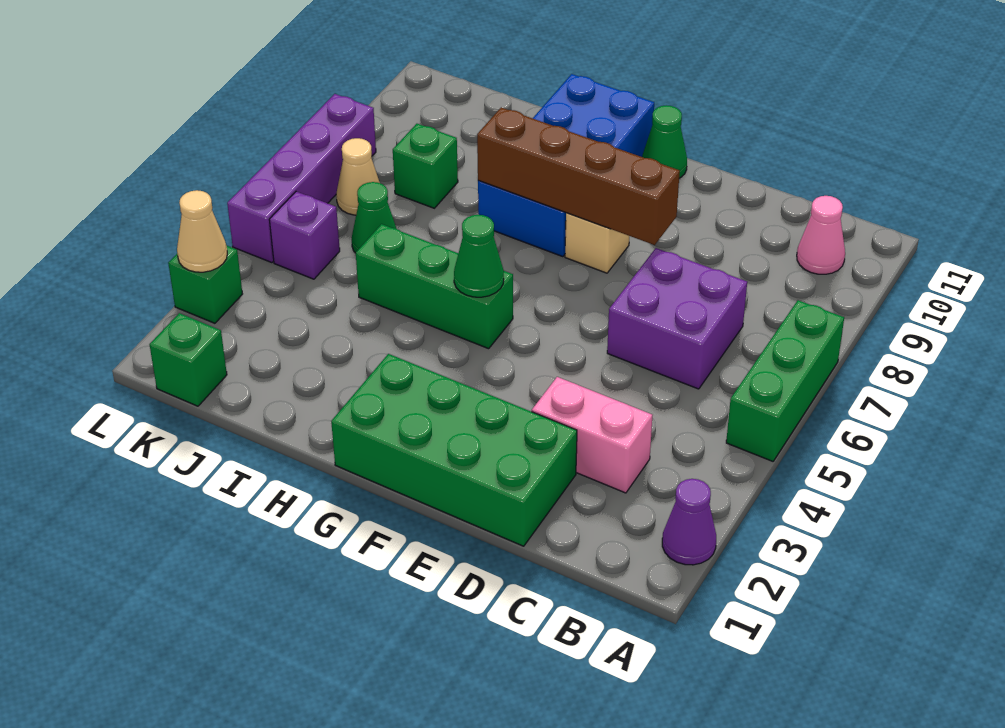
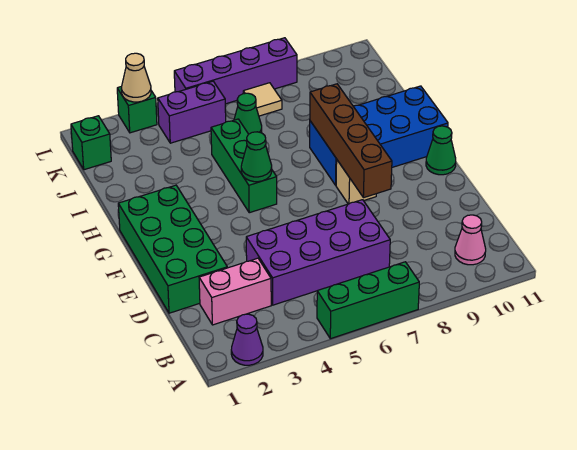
pink 1x2 brick [532,377,652,493] -> pink 1x2 brick turned to [199,258,271,325]
purple 2x2 brick [607,248,747,389] -> purple 2x4 brick [246,200,390,305]
green 1x1 brick [393,124,458,208] -> none
purple 1x1 brick [269,192,340,279] -> purple 1x2 brick [158,81,226,143]
tan 1x1 cone [336,138,380,215] -> tan 1x1 tile [243,83,282,116]

